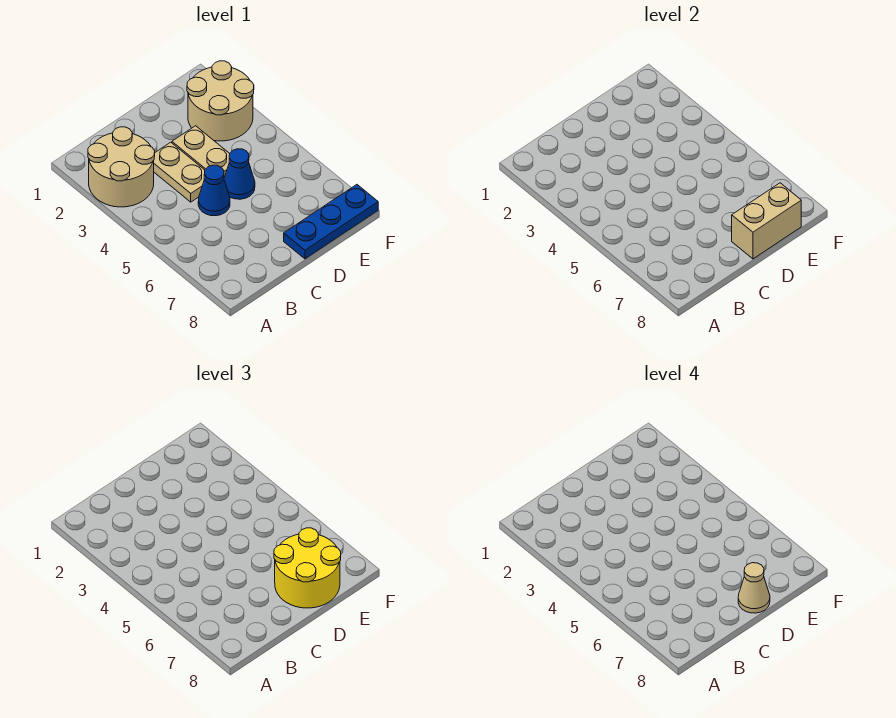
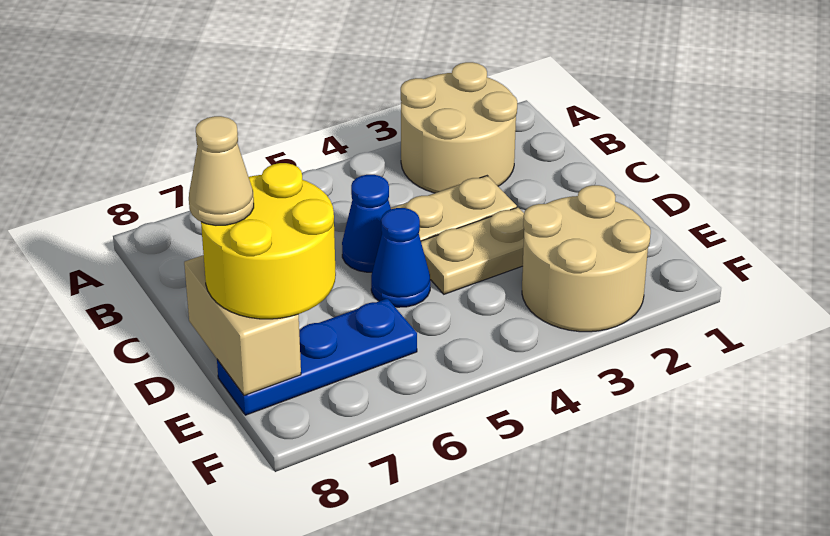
blue 1x3 plate [284,185,378,259] -> blue 1x3 plate turned to [217,298,417,415]

